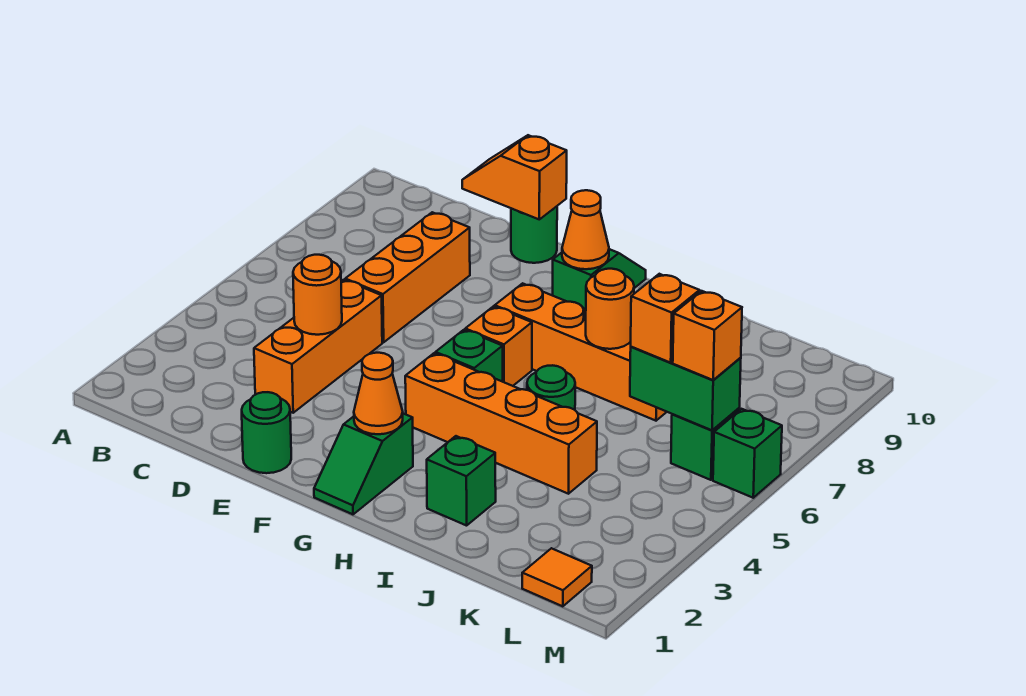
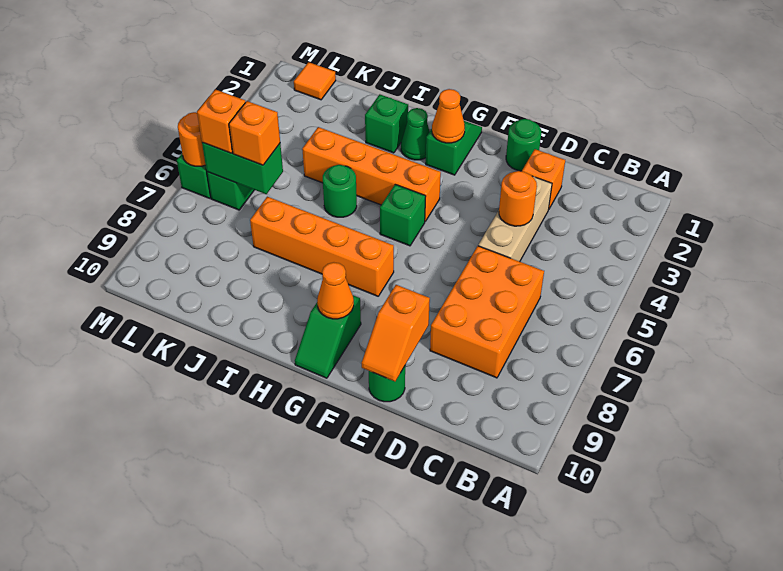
orange 1x3 brick [254,280,382,413] -> tan 1x3 brick [478,176,552,262]
orange 1x3 brick [345,212,470,342] -> orange 2x3 brick [430,246,544,378]
orange 1x2 slope [462,135,567,219] -> orange 1x2 slope turned to [362,285,430,381]
orange 1x1 brick [465,306,532,386] -> orange 1x1 brick moved to [522,149,565,209]
none -> green 1x1 cone [401,108,430,160]
orange 1x1 round brick [586,269,634,349] -> orange 1x1 round brick moved to [178,112,205,166]

